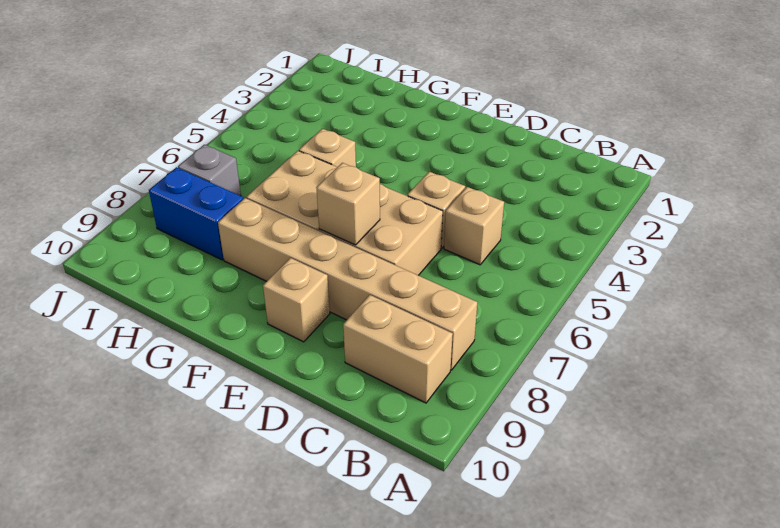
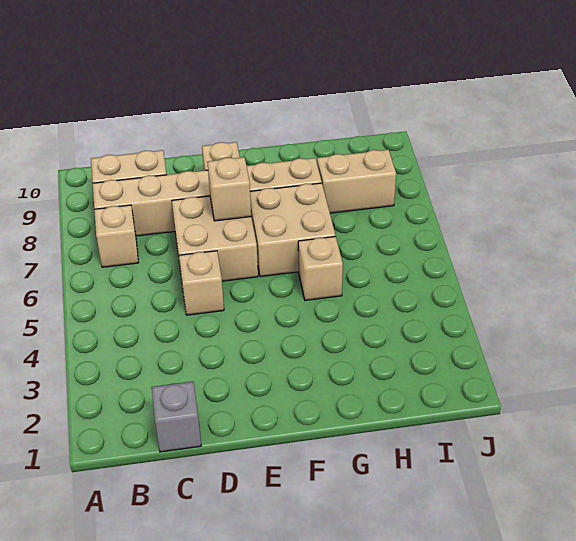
tan 1x1 brick [444,187,504,265] -> tan 1x1 brick moved to [94,205,139,267]
blue 1x2 brick [149,167,243,260] -> tan 1x2 brick [317,150,396,213]
grey 1x1 brick [178,145,241,196] -> grey 1x1 brick moved to [152,382,201,452]

